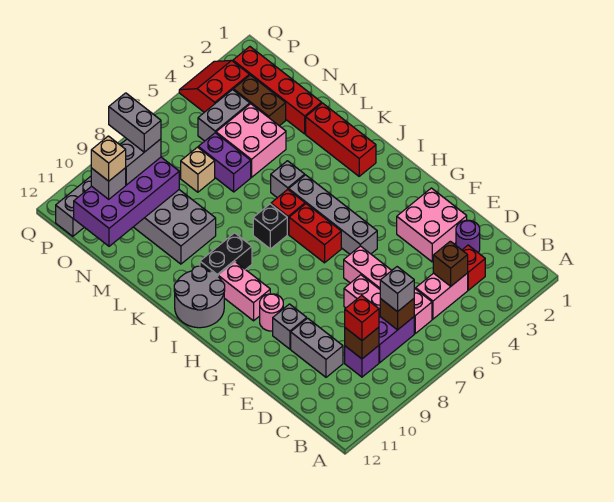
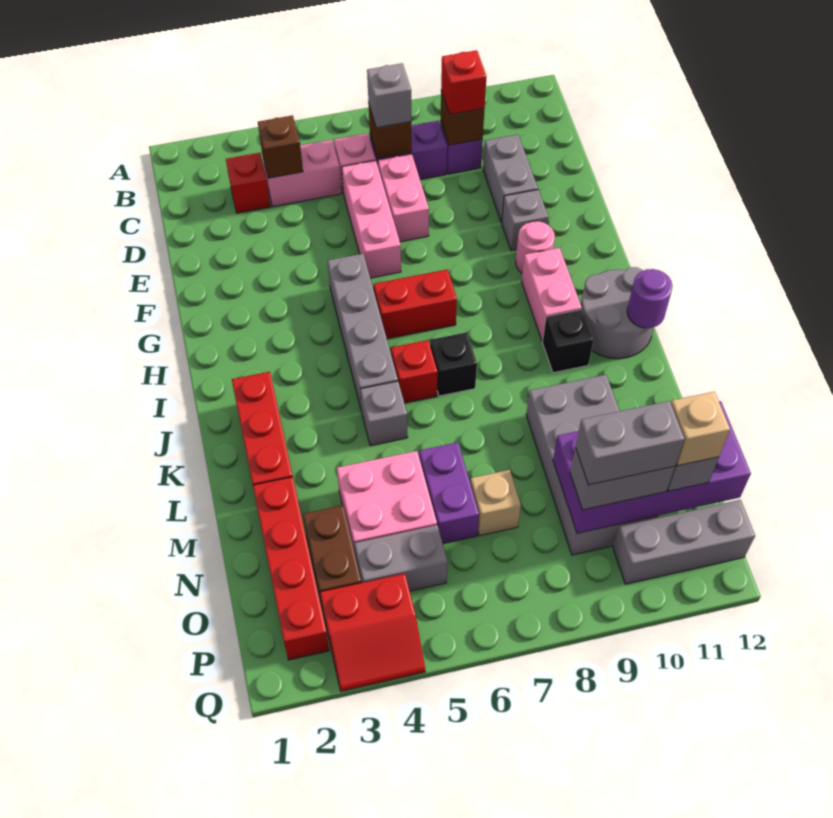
purple 1x1 round brick [456,220,480,253] -> purple 1x1 round brick moved to [627,269,673,328]
pink 2x2 brick [397,188,467,262] -> none
red 1x2 brick [289,204,341,263] -> red 1x2 brick turned to [374,269,457,339]
black 1x2 brick [200,233,252,276] -> black 1x1 brick [542,309,593,373]
grey 1x2 brick [109,93,161,152] -> grey 1x2 brick turned to [576,401,685,485]

